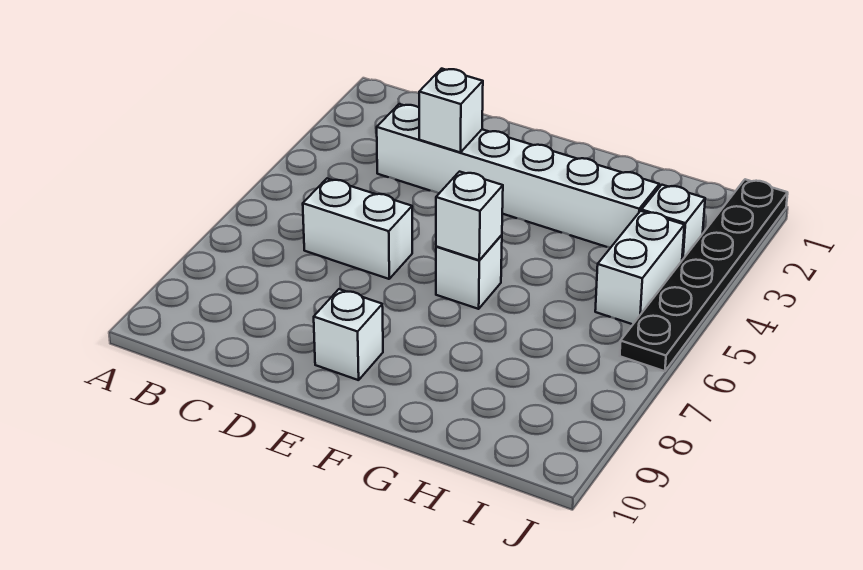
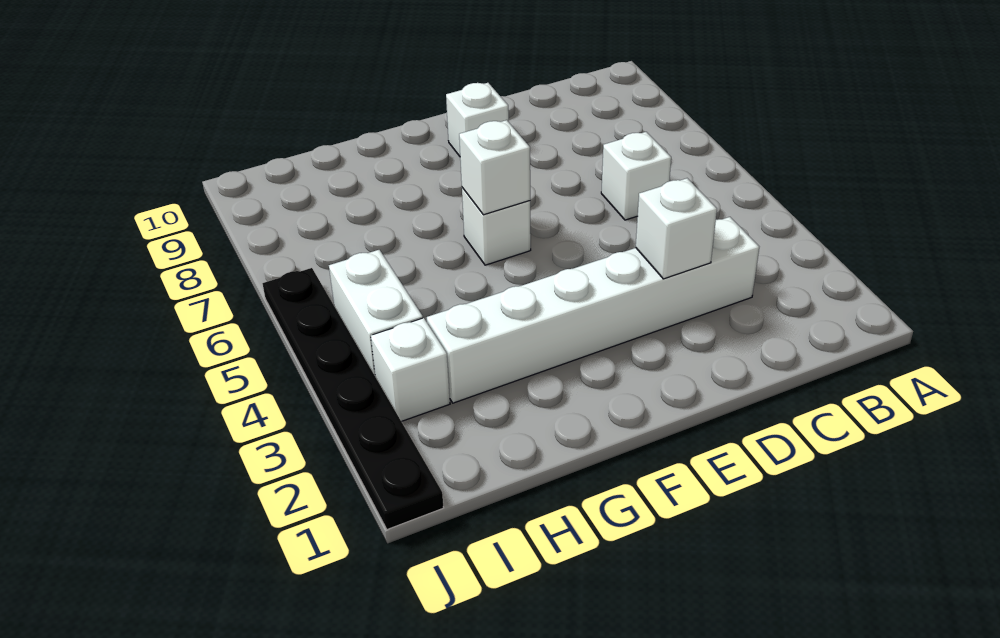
white 1x2 brick [303,179,412,279] -> white 1x1 brick [601,132,671,220]

